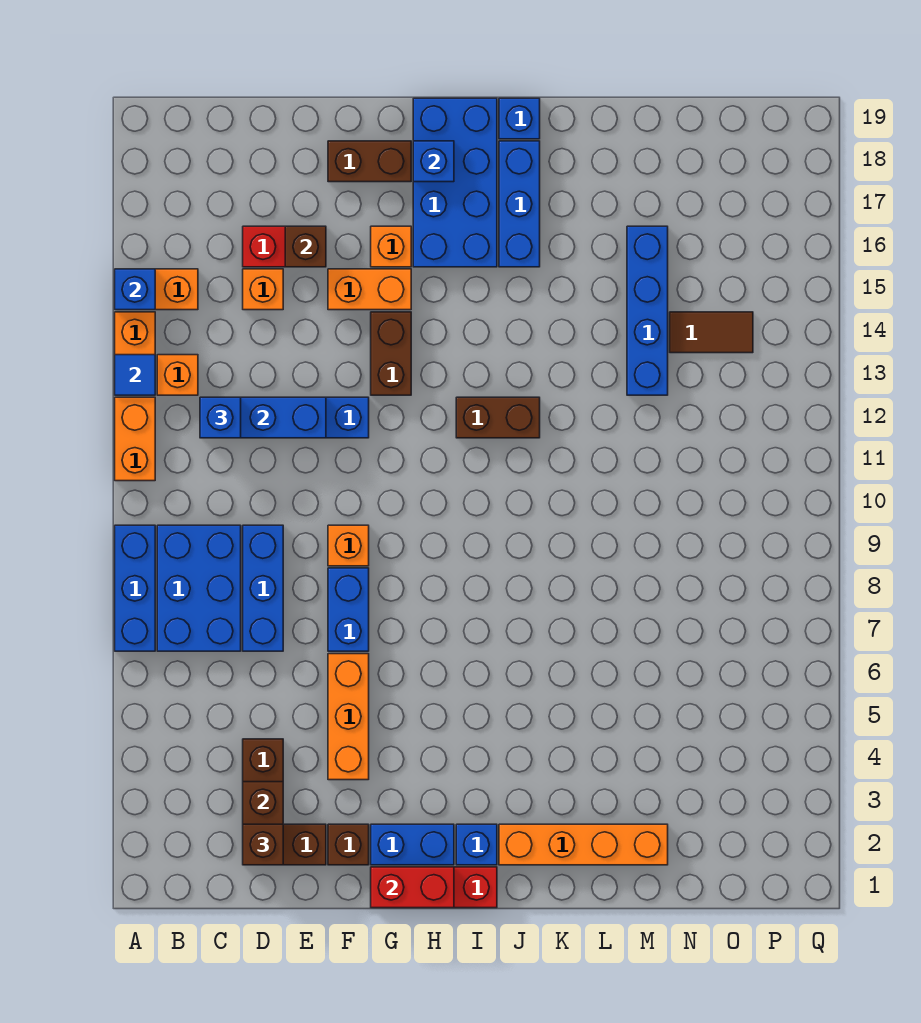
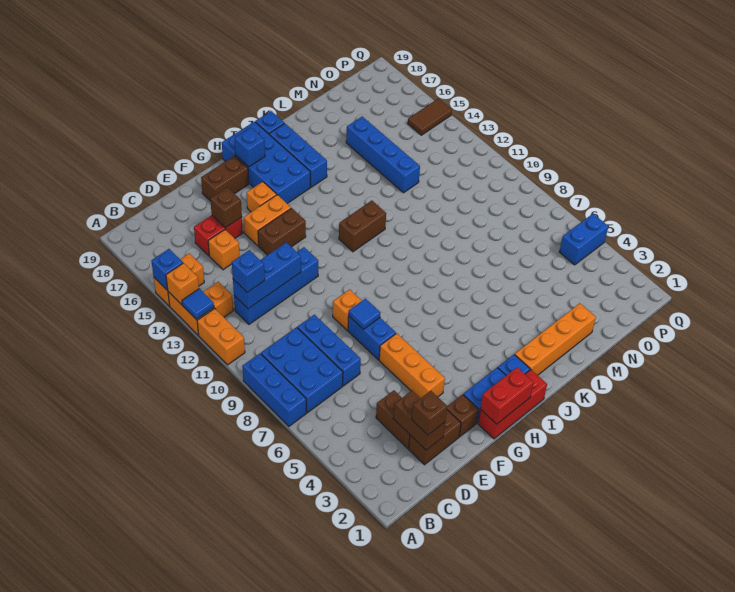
none -> orange 1x1 brick [166,263,199,305]
none -> blue 1x1 tile [349,299,380,330]
brown 1x2 brick [371,312,411,395] -> brown 1x2 brick turned to [258,208,306,255]
brown 1x2 tile [670,312,753,353] -> brown 1x2 tile moved to [408,99,452,135]
none -> blue 1x2 brick [559,214,608,265]

